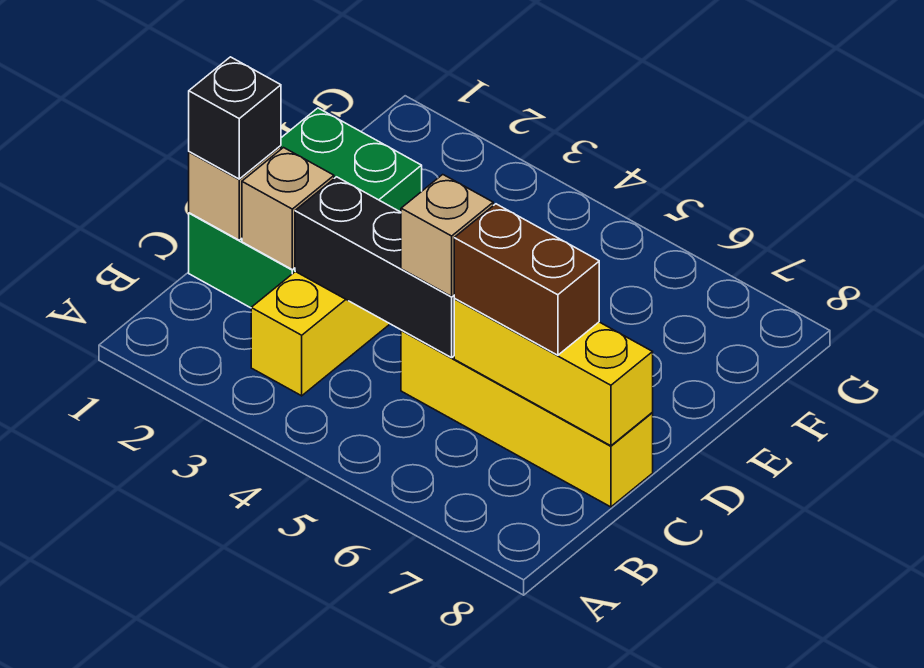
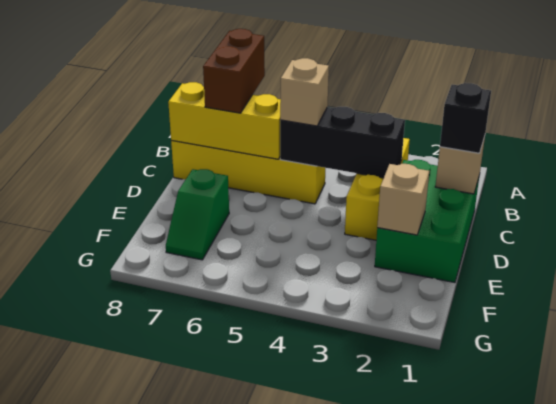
tan 1x1 brick [242,148,334,269] -> tan 1x1 brick moved to [377,164,429,235]
brown 1x2 brick [454,204,599,355] -> brown 1x2 brick turned to [203,29,265,113]
none -> green 1x2 slope [166,169,229,260]

